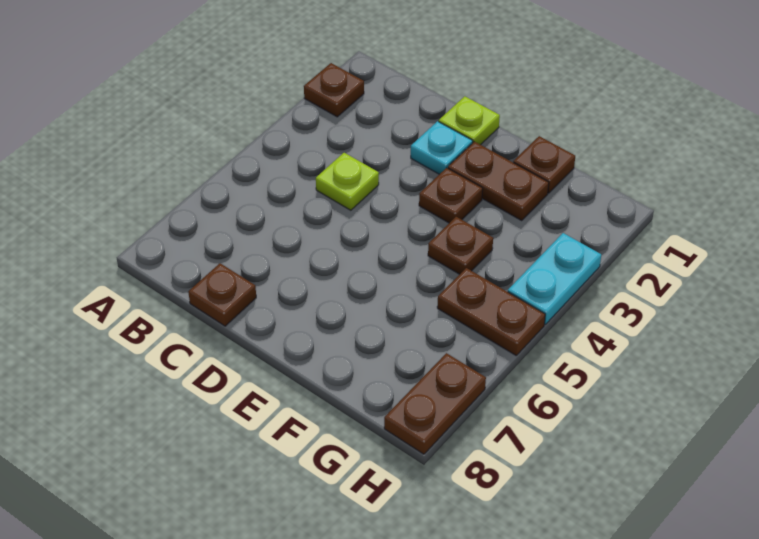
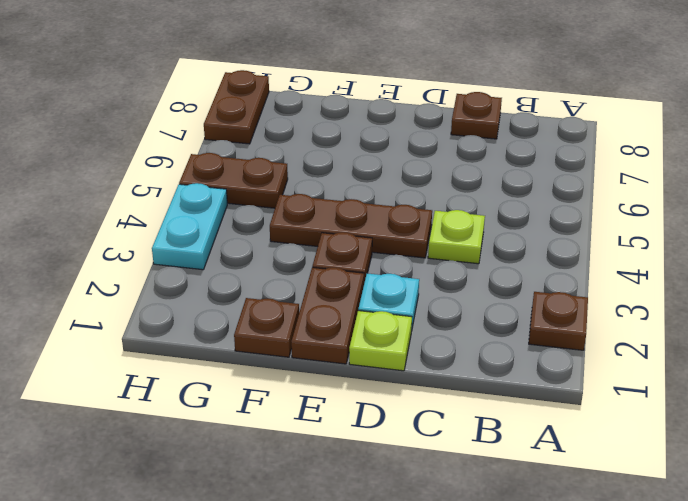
brown 1x2 plate [448,142,549,220] -> brown 1x2 plate turned to [291,267,364,364]
brown 1x1 plate [428,217,493,274] -> brown 1x3 plate [270,194,432,258]

